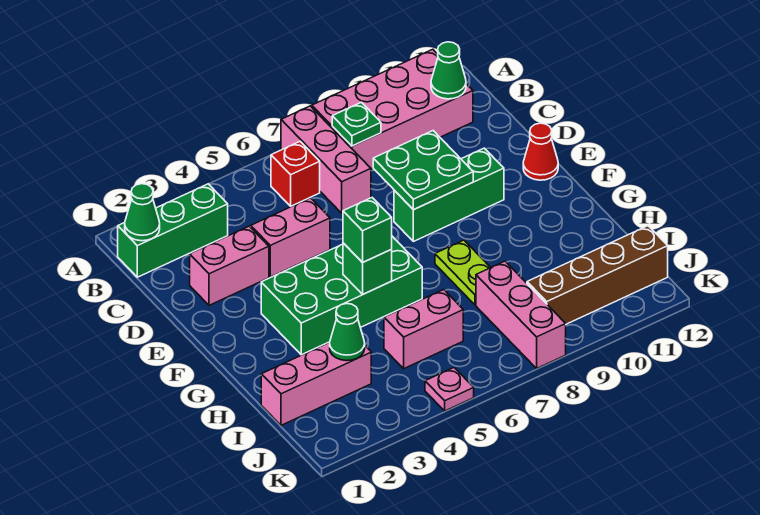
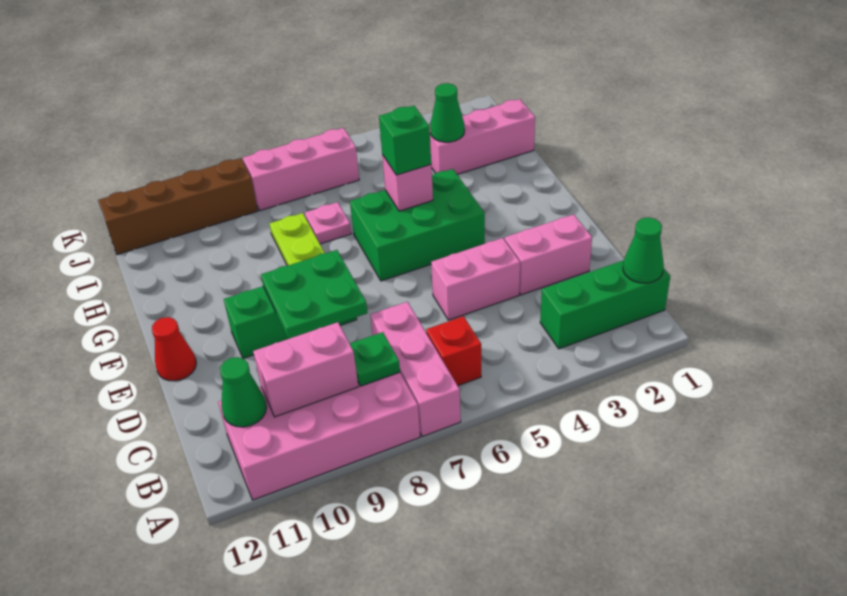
green 2x4 brick [261,236,422,355] -> green 2x3 brick [350,169,485,281]
green 1x1 brick [343,243,392,294] -> pink 1x1 brick [382,155,433,211]
pink 1x2 brick [384,290,463,369] -> pink 1x2 brick moved to [253,322,358,417]
pink 1x3 brick [476,261,566,368] -> pink 1x3 brick turned to [243,128,359,211]
pink 1x1 plate [425,368,474,411] -> pink 1x1 plate moved to [305,202,351,244]

